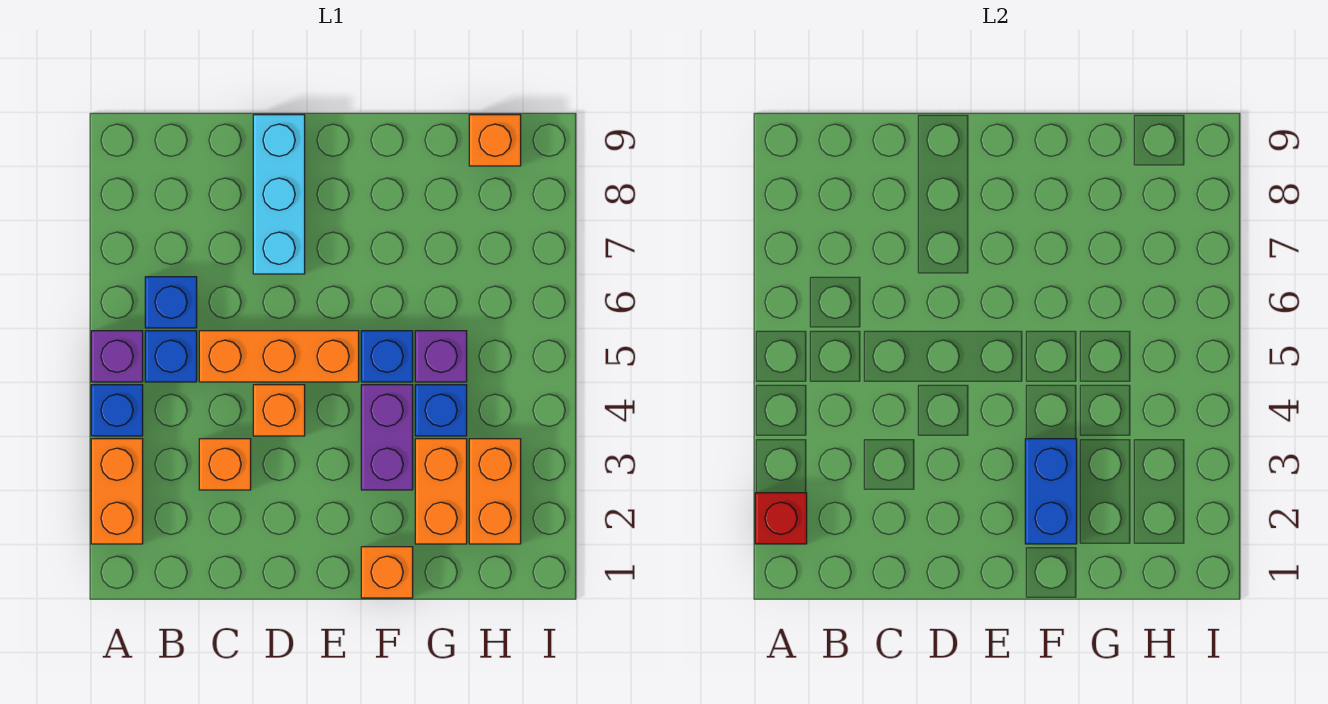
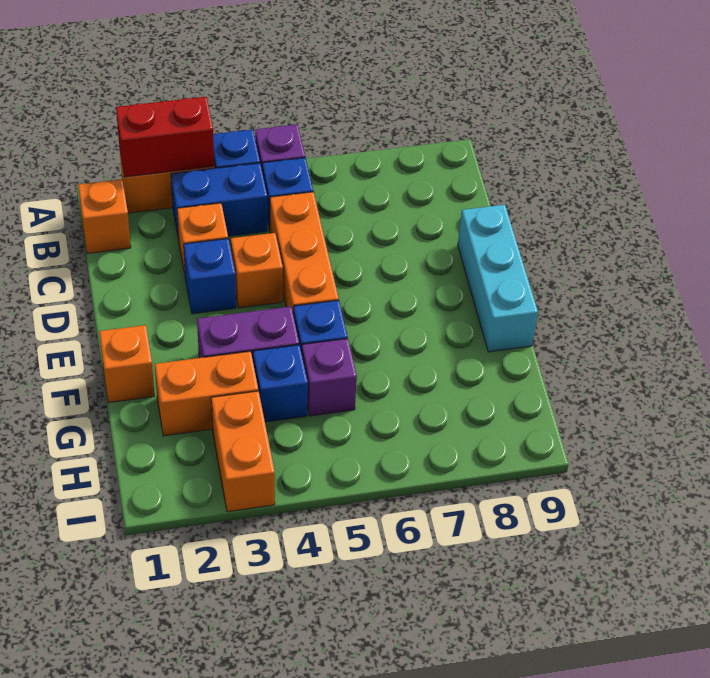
red 1x1 brick [755,493,807,544] -> red 1x2 brick [116,97,214,177]
blue 1x1 brick [145,277,197,328] -> blue 1x1 brick moved to [184,239,236,314]
cyan 1x3 brick [253,115,305,274] -> cyan 1x3 brick turned to [458,205,538,352]
blue 1x2 brick [1025,439,1077,544] -> blue 1x2 brick moved to [171,163,267,240]
orange 1x2 brick [469,439,521,544] -> orange 1x2 brick turned to [211,391,275,512]
orange 1x1 brick [469,115,521,166] -> orange 1x1 brick moved to [78,179,131,253]

